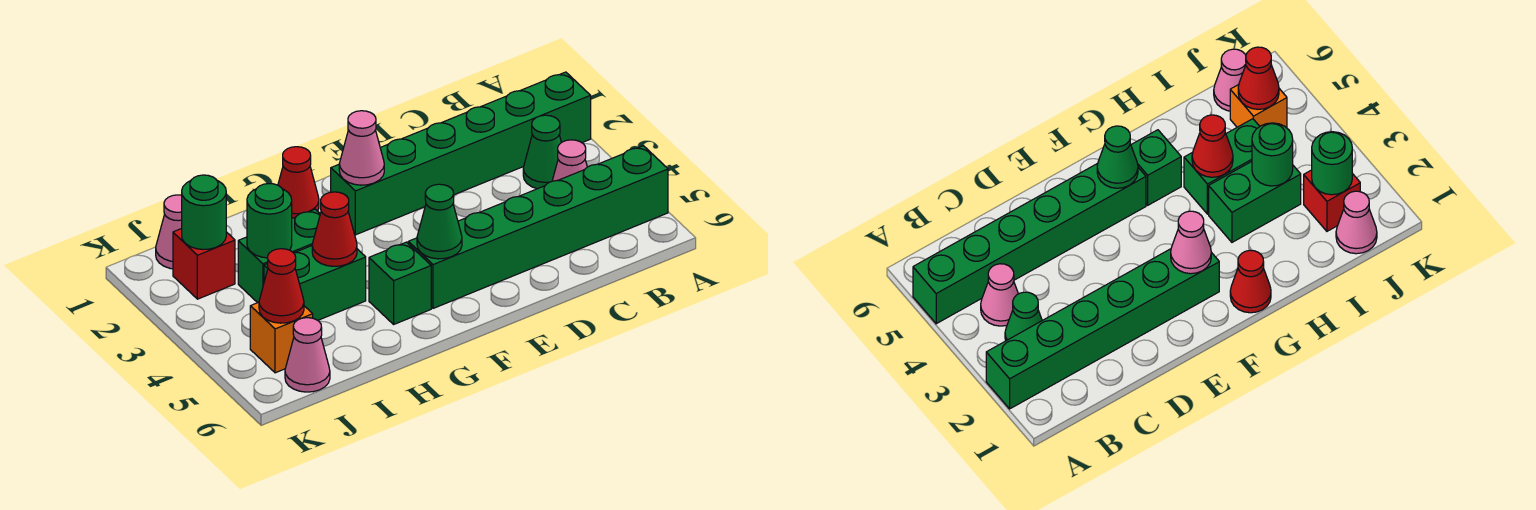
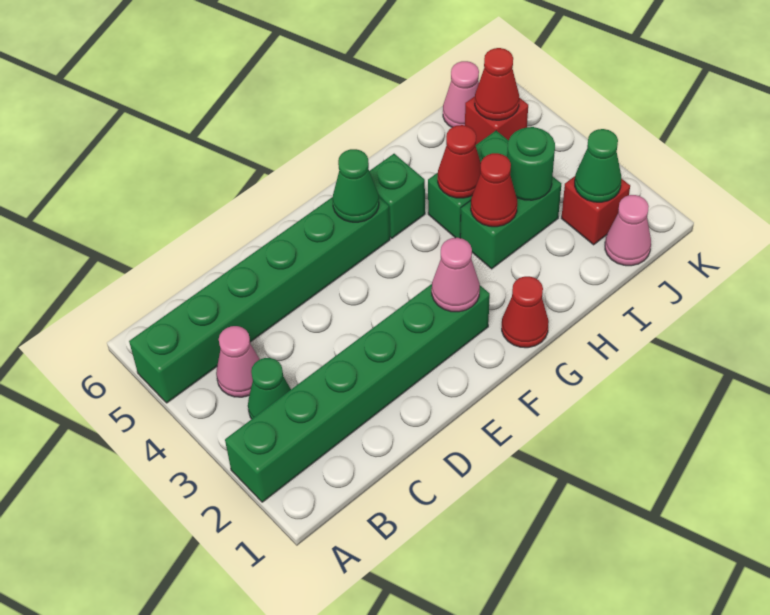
none -> red 1x1 cone [471,153,517,227]
green 1x1 round brick [182,175,226,250] -> green 1x1 cone [575,129,621,202]
orange 1x1 brick [250,302,313,373] -> red 1x1 brick [465,96,528,144]

